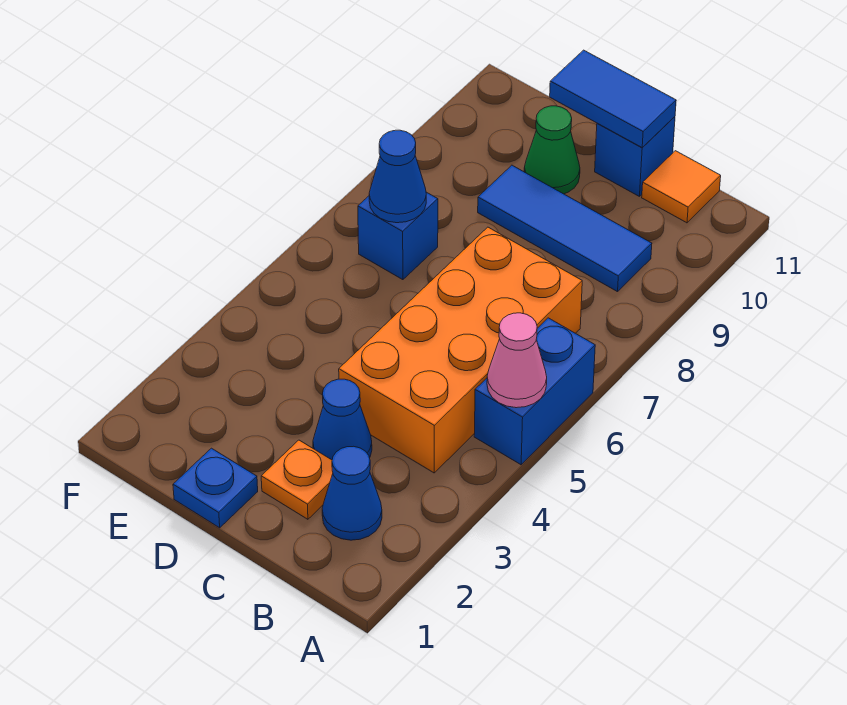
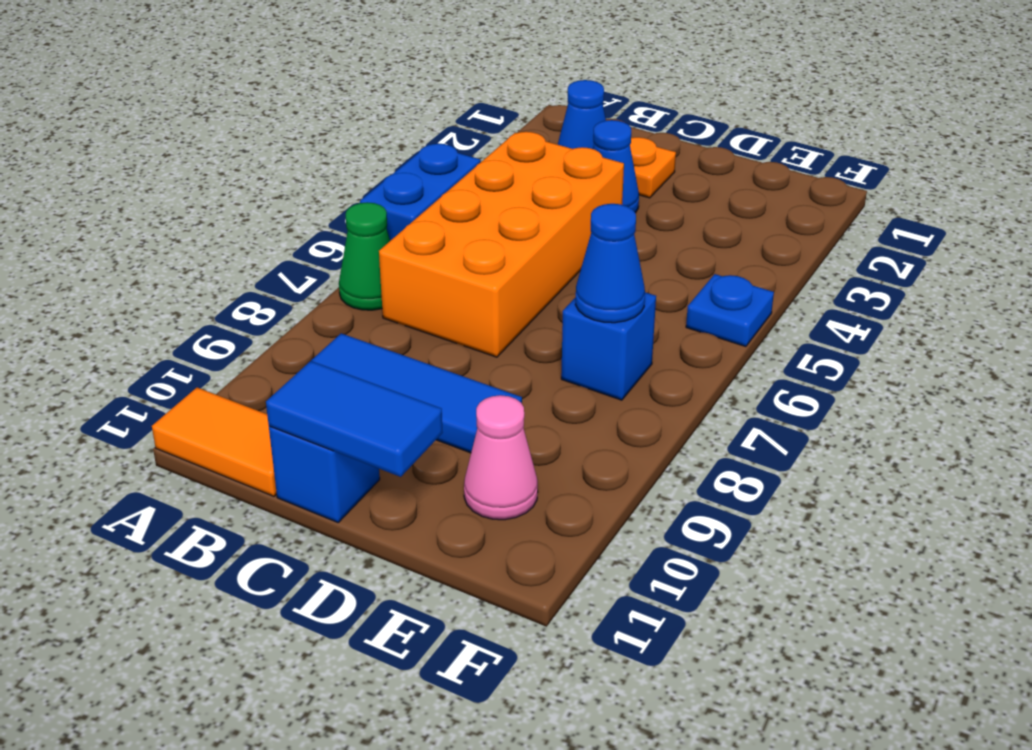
pink 1x1 cone [487,313,547,408] -> pink 1x1 cone moved to [464,395,538,520]
orange 1x1 tile [642,151,721,223] -> orange 1x2 tile [152,388,277,496]
blue 1x1 plate [173,448,258,528] -> blue 1x1 plate moved to [686,274,774,347]
green 1x1 cone [524,106,580,194] -> green 1x1 cone moved to [339,202,390,310]

